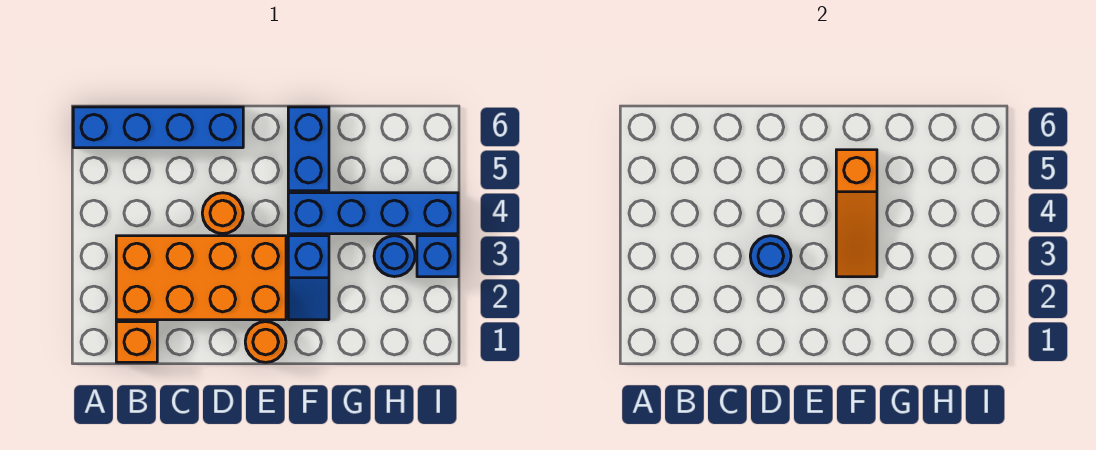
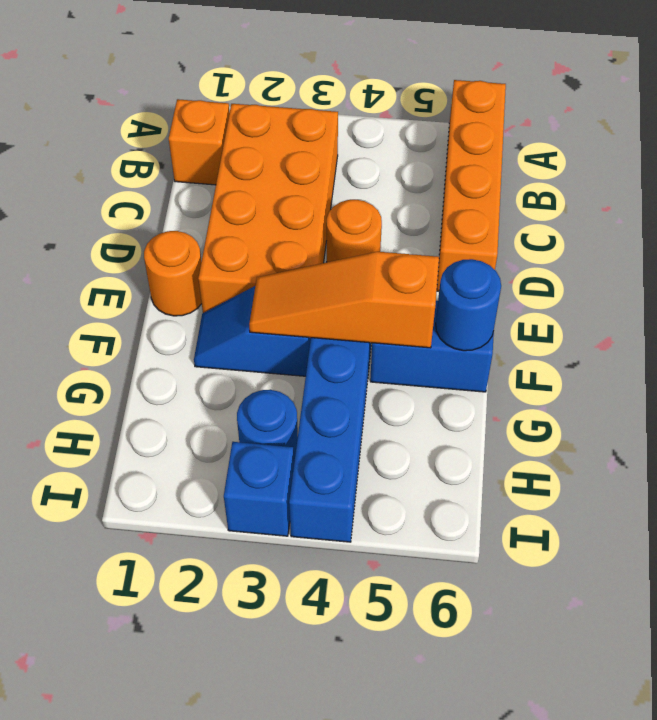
blue 1x4 brick [73,107,243,148] -> orange 1x4 brick [437,80,506,291]
blue 1x1 round brick [750,236,791,277] -> blue 1x1 round brick moved to [436,259,501,351]

